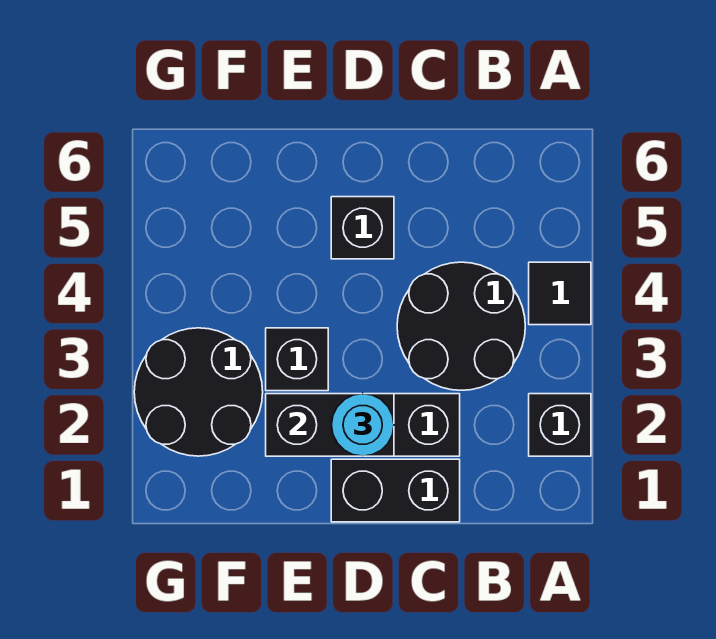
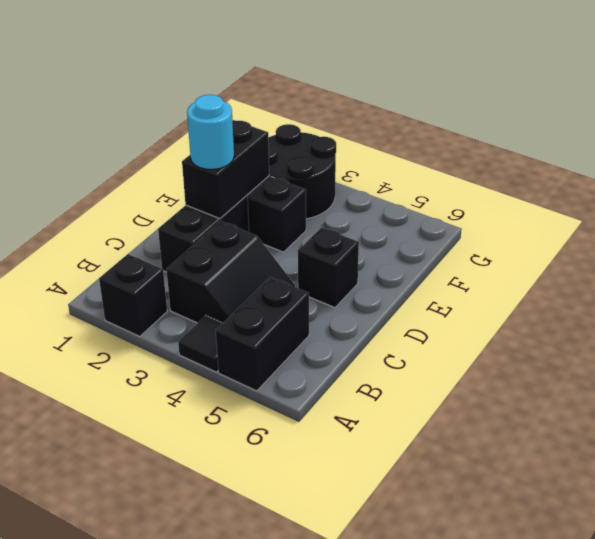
black 2x2 round brick [397,262,525,390] -> black 2x2 slope [166,221,295,323]
black 1x2 brick [331,459,460,522] -> black 1x2 brick moved to [216,277,309,391]

